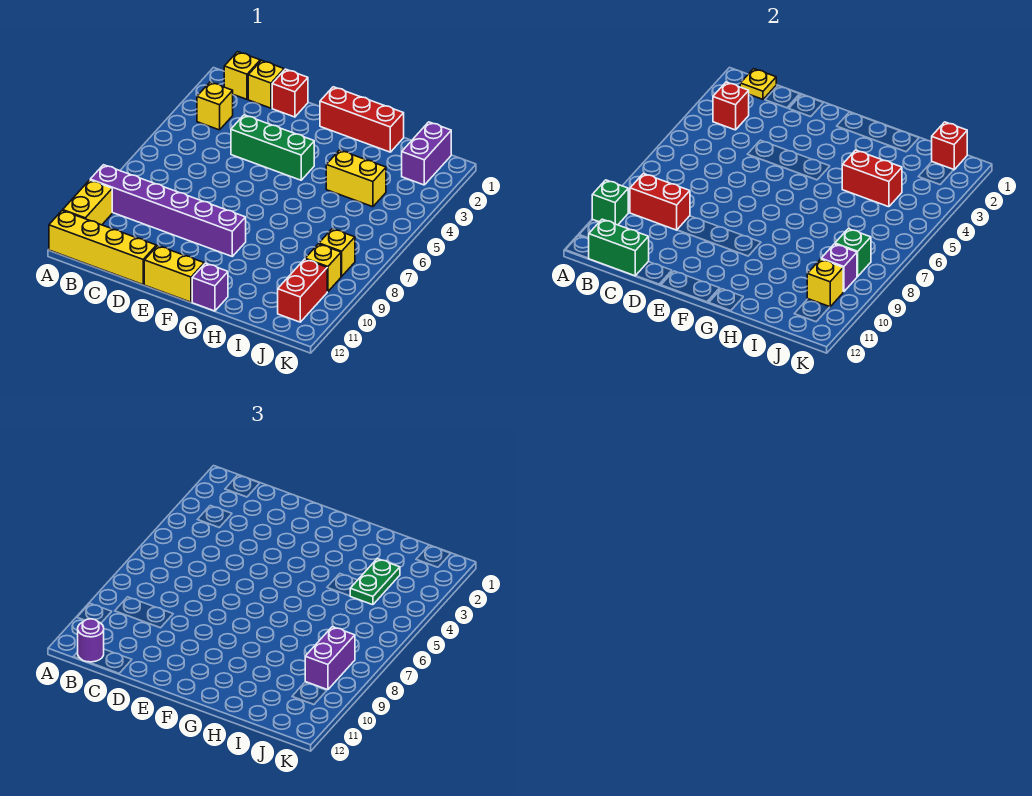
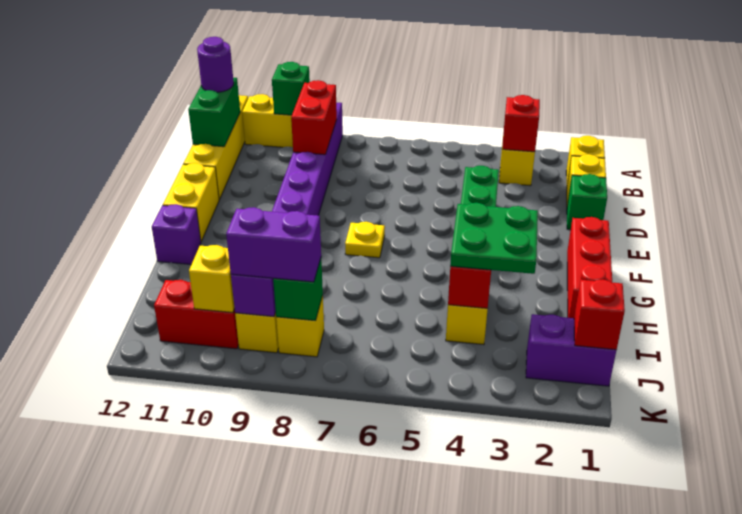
yellow 1x1 plate [740,69,776,99] -> yellow 1x1 plate moved to [345,222,385,258]
red 1x1 brick [272,69,308,117] -> green 1x1 brick [567,174,607,230]
green 1x2 plate [350,559,400,605] -> green 2x2 plate [450,203,538,274]

